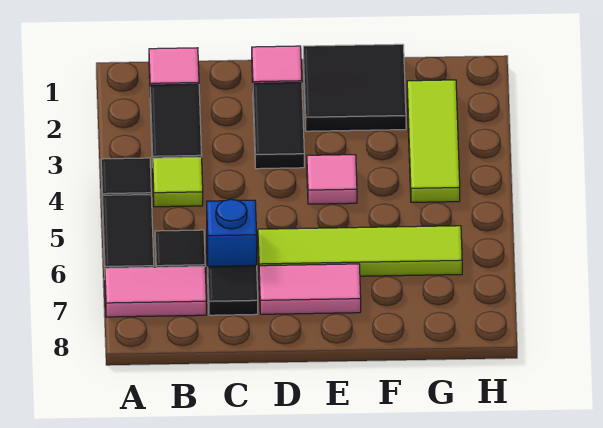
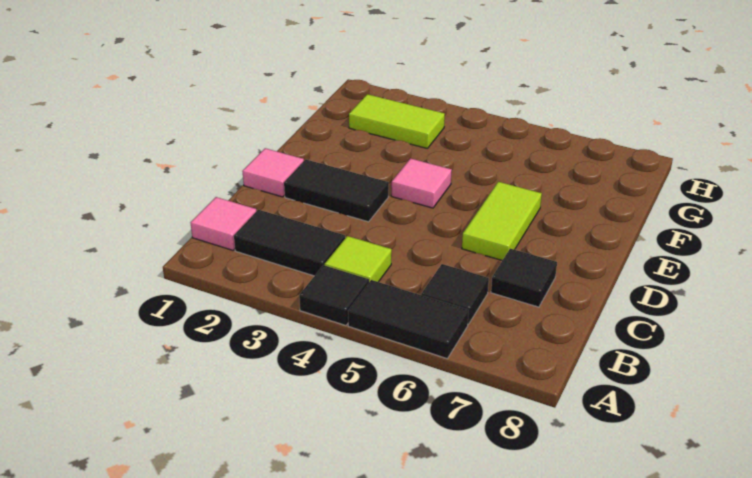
pink 1x2 tile [105,267,206,317] -> none
blue 1x1 brick [207,199,257,273] -> none
lime 1x4 tile [258,226,462,276] -> lime 1x2 tile [462,182,542,261]
pink 1x2 tile [259,264,361,314] -> none
black 2x2 tile [303,44,406,131] -> none
lime 1x3 tile [407,80,460,202] -> lime 1x2 tile [349,94,445,148]

